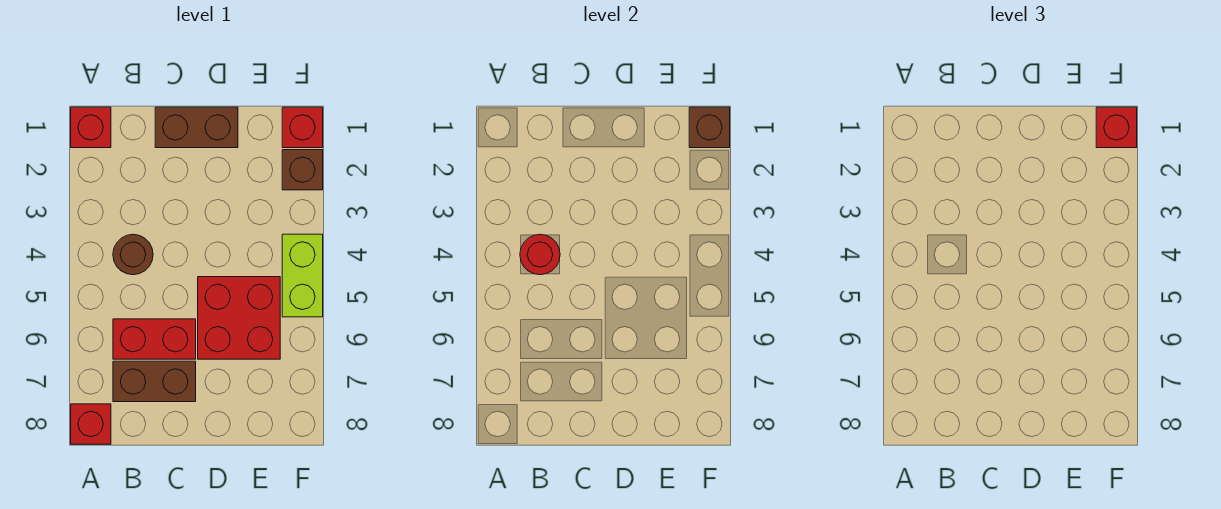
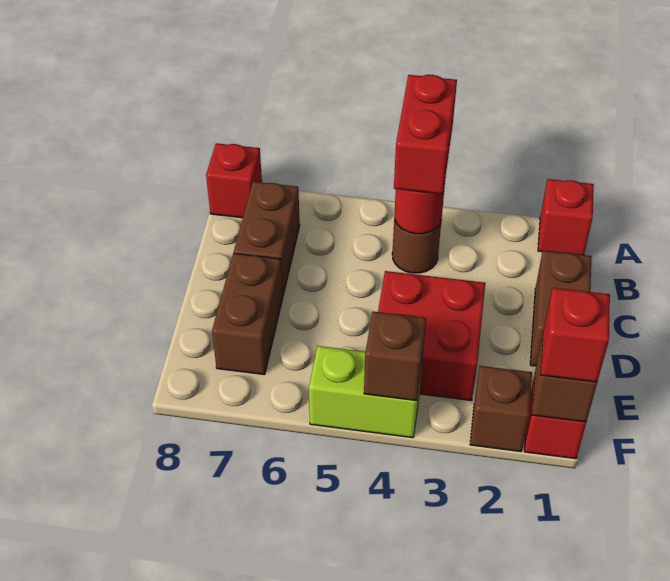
red 1x2 brick [113,319,196,359] -> red 1x2 brick moved to [394,75,457,194]
red 2x2 brick [198,277,280,359] -> red 2x2 brick moved to [378,271,485,401]
none -> brown 1x2 brick [212,253,283,375]
none -> brown 1x1 brick [364,312,426,401]

